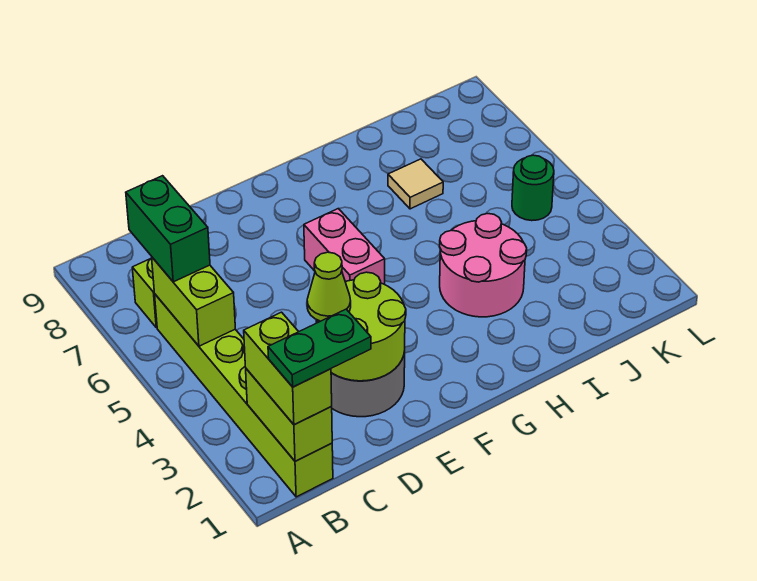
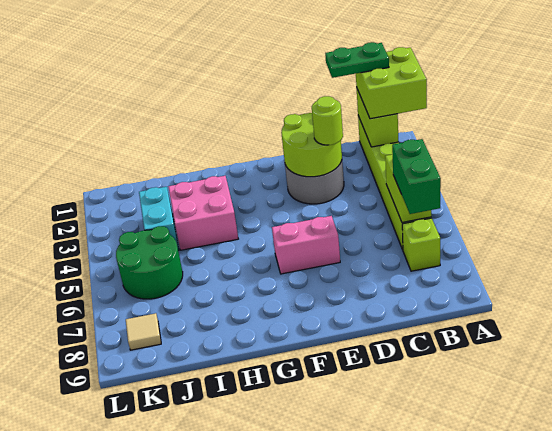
lime 1x2 brick [244,312,332,425] -> lime 2x2 brick [356,47,427,119]
lime 1x1 cone [307,252,351,321] -> lime 1x1 round brick [312,96,343,145]
pink 1x2 brick [304,209,385,284] -> pink 1x2 brick turned to [272,216,340,274]
pink 2x2 round brick [440,214,527,317] -> pink 2x2 brick [168,176,238,250]
tan 1x1 tile [388,159,443,209] -> tan 1x1 tile moved to [126,313,161,350]
none -> cyan 1x2 brick [139,187,179,251]
green 1x1 round brick [512,155,554,221] -> green 2x2 round brick [116,226,183,299]

